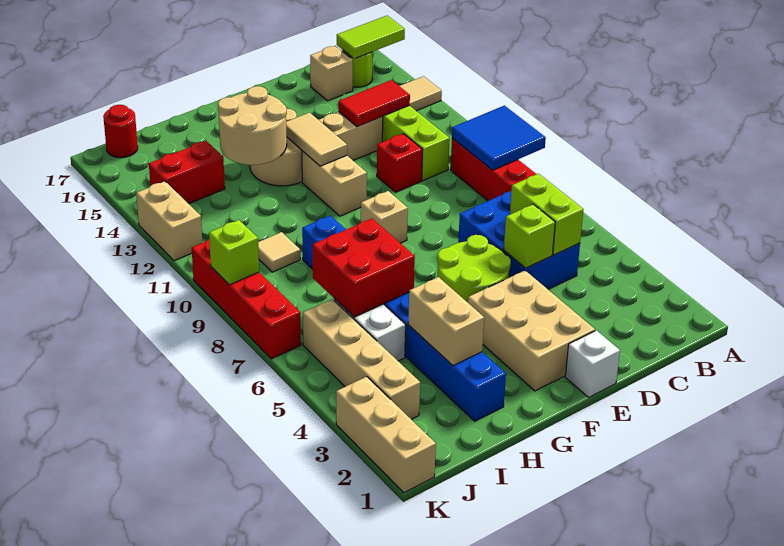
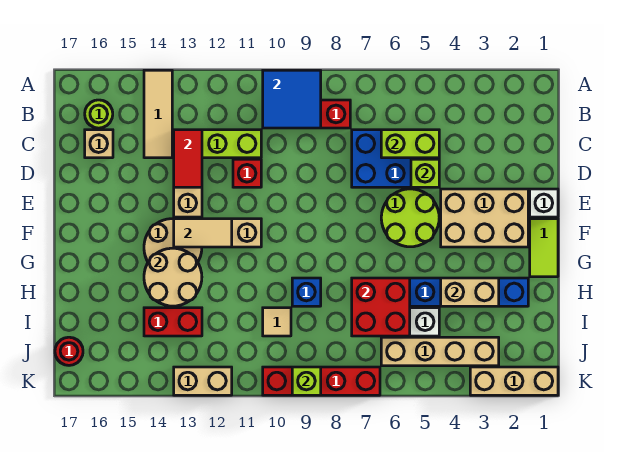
lime 1x2 tile [337,16,405,59] -> lime 1x2 tile moved to [530,219,558,277]
tan 1x1 brick [361,191,408,243] -> none
red 1x2 brick [149,141,225,204] -> red 1x2 brick turned to [144,308,202,336]

